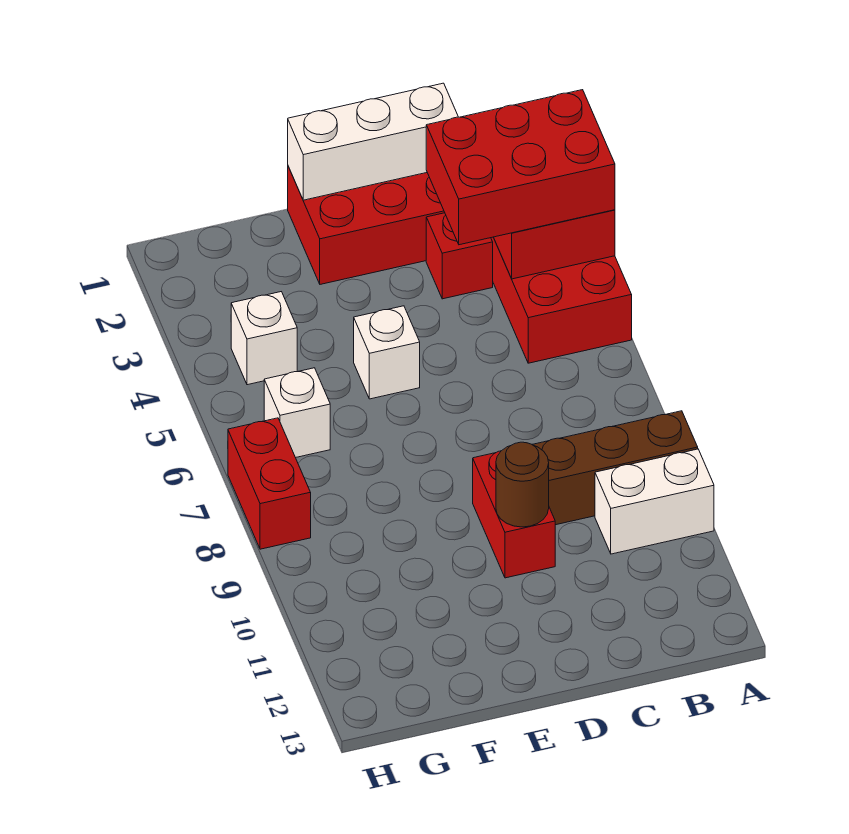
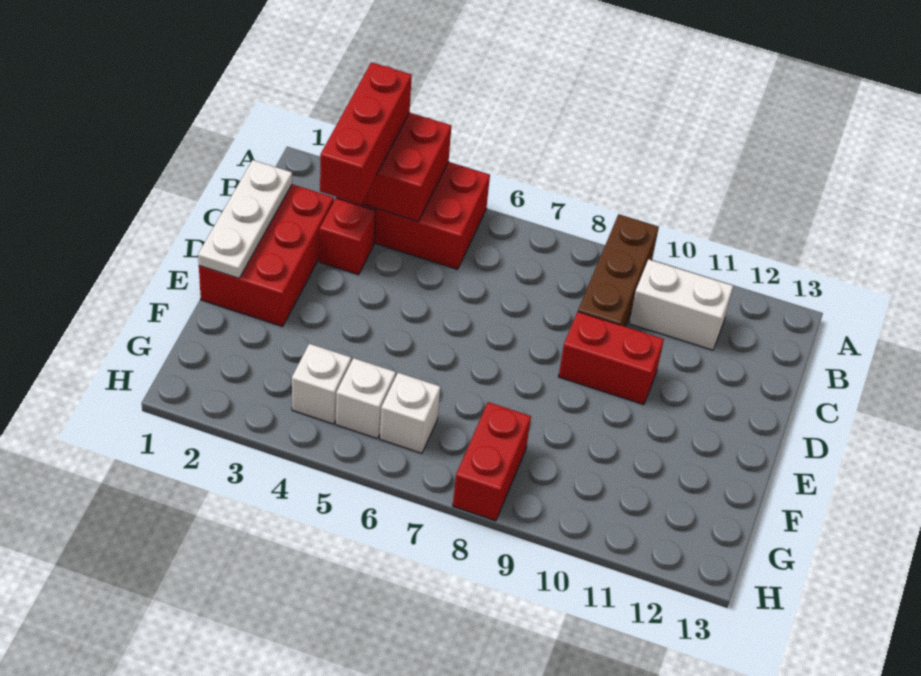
red 2x3 brick [426,90,615,245] -> red 1x3 brick [320,62,412,204]
white 1x2 brick [595,449,714,554] -> white 1x2 brick turned to [629,259,733,350]
white 1x3 brick [288,83,458,200] -> white 1x3 plate [198,160,292,278]
brown 1x1 round brick [496,442,549,527] -> none
white 1x1 brick [354,306,420,399] -> white 1x1 brick moved to [336,358,396,439]
red 1x2 brick [228,418,311,549] -> red 1x2 brick turned to [453,402,531,521]

